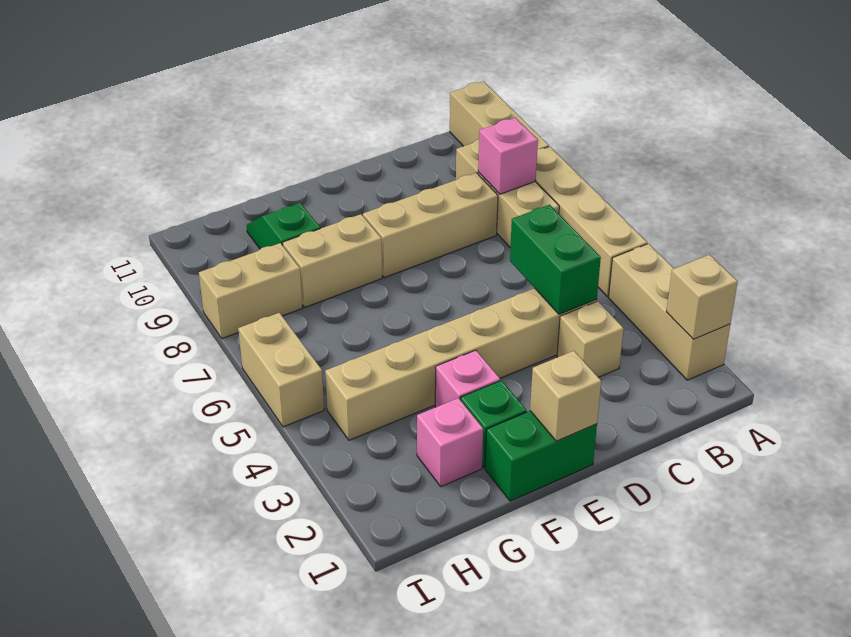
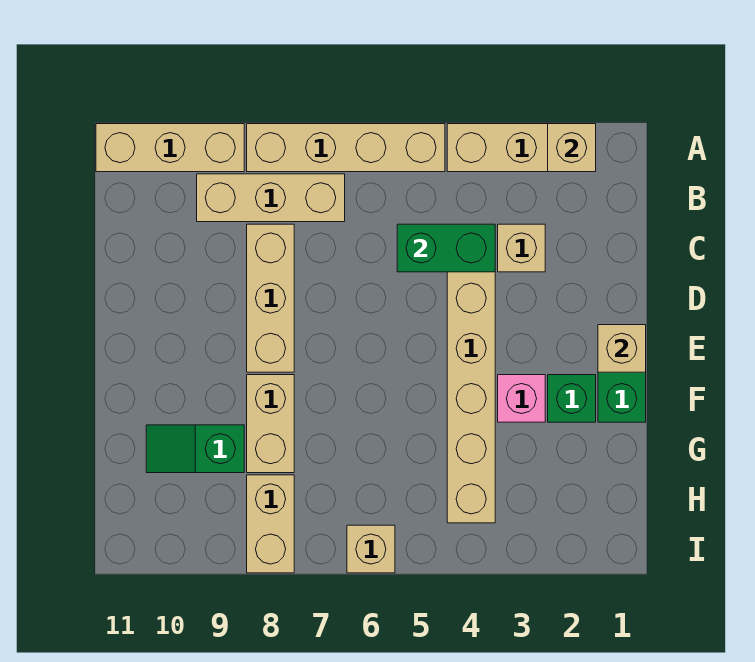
pink 1x1 brick [478,118,538,194] -> none
pink 1x1 brick [417,398,483,487] -> none
tan 1x2 brick [238,313,324,427] -> tan 1x1 brick [347,525,395,573]

